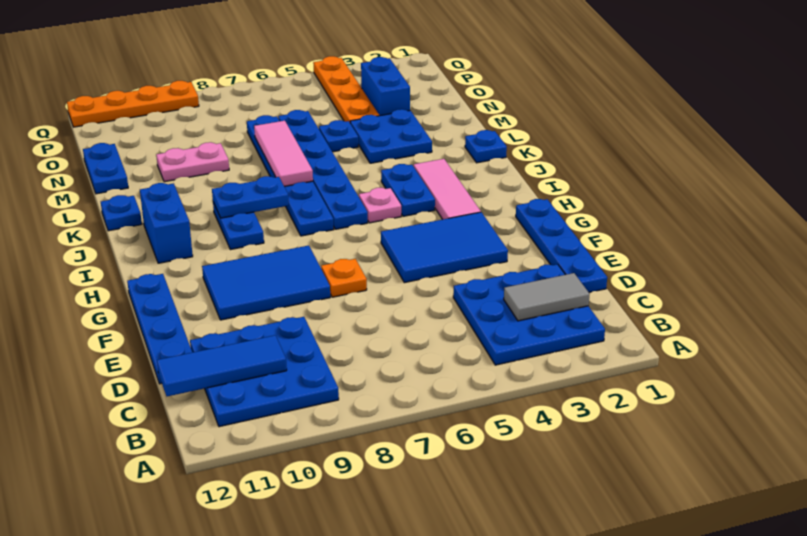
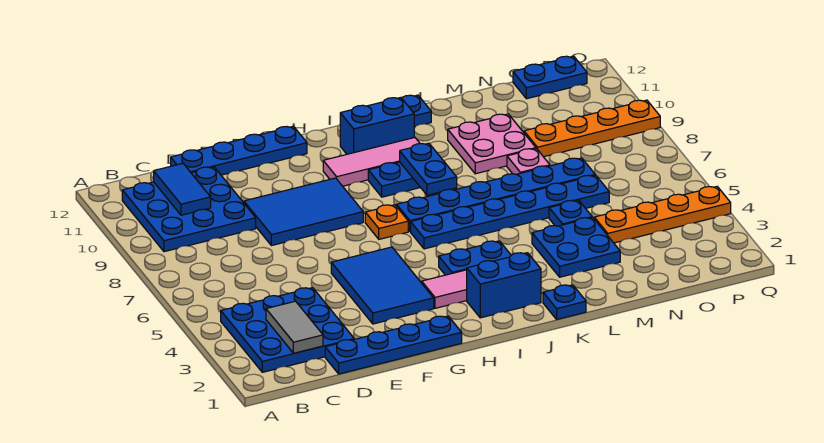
blue 1x3 tile [157,335,287,396] -> blue 1x2 tile [154,163,211,215]
orange 1x1 plate [321,259,367,297] -> orange 1x1 plate moved to [365,205,408,239]
blue 2x3 tile [202,246,330,320] -> blue 2x3 tile turned to [244,178,363,246]
pink 1x1 plate [359,188,401,223] -> pink 1x1 plate moved to [507,149,550,174]
pink 1x3 tile [254,121,313,186] -> pink 1x3 tile moved to [323,137,420,186]
pink 1x2 plate [156,142,229,182] -> pink 2x2 plate [448,114,536,174]
blue 1x2 plate [83,143,128,194] -> blue 1x2 plate moved to [513,56,587,99]
blue 1x2 brick [361,57,410,116] -> blue 1x2 brick moved to [467,253,541,318]
orange 1x4 plate [67,81,199,127] -> orange 1x4 plate turned to [524,100,660,157]

